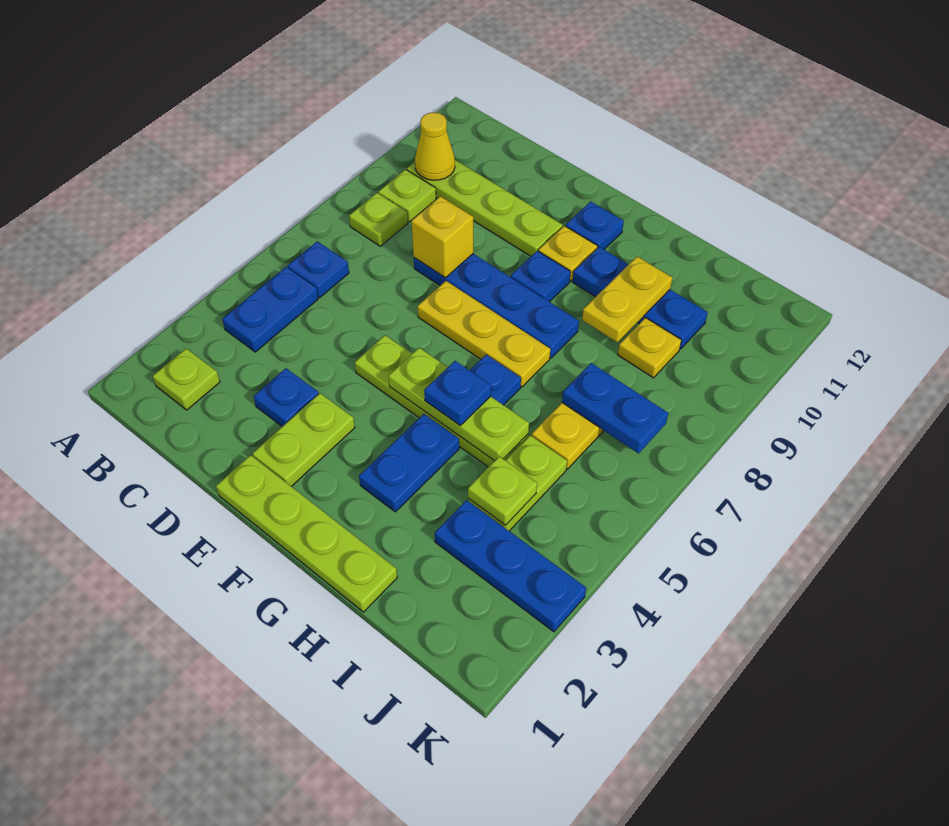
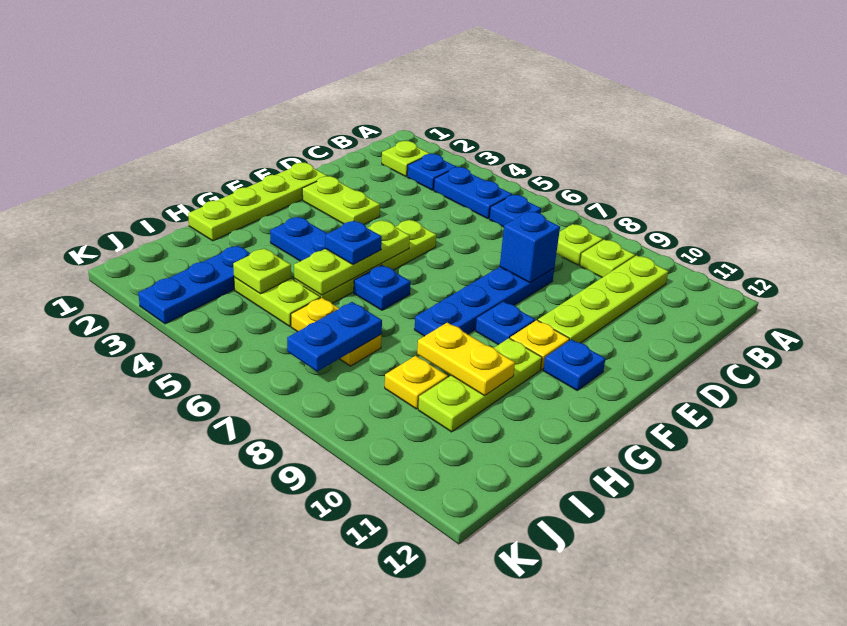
yellow 1x1 cone [415,113,455,180] -> none
blue 1x1 plate [254,368,319,426] -> blue 1x1 plate moved to [407,154,456,190]
yellow 1x1 brick [411,196,473,278] -> blue 1x1 brick [500,211,560,283]
yellow 1x3 plate [417,281,550,387] -> none
blue 1x3 plate [573,247,708,349] -> lime 1x3 plate [418,338,542,432]

